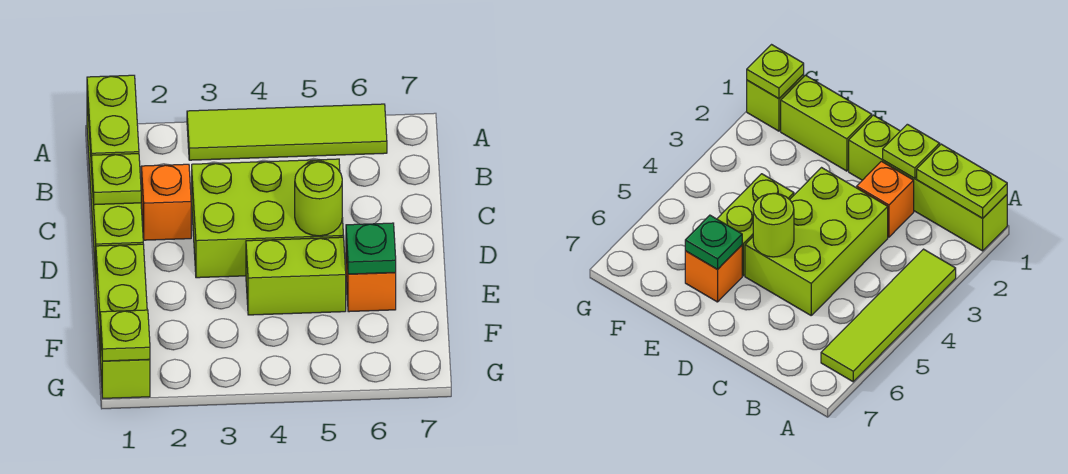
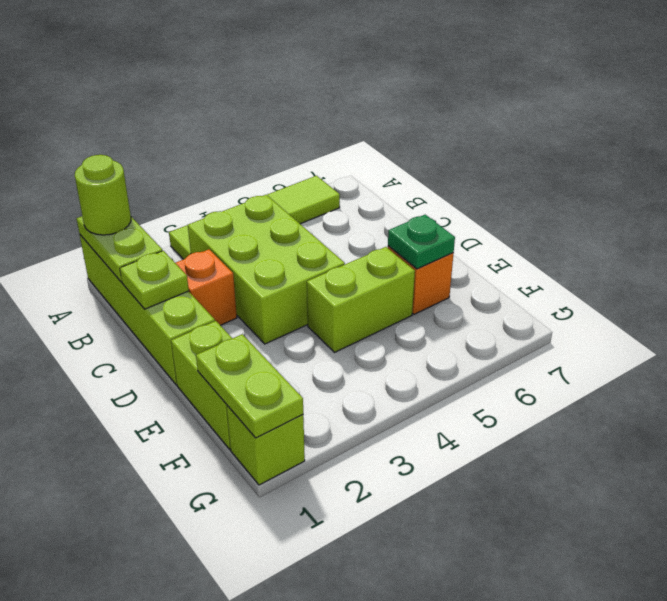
lime 2x3 brick [192,159,344,278] -> lime 2x3 brick turned to [188,195,345,344]
lime 1x1 round brick [295,162,342,236] -> lime 1x1 round brick moved to [75,155,131,235]
lime 1x1 plate [100,310,150,361] -> lime 1x2 plate [196,334,303,438]

